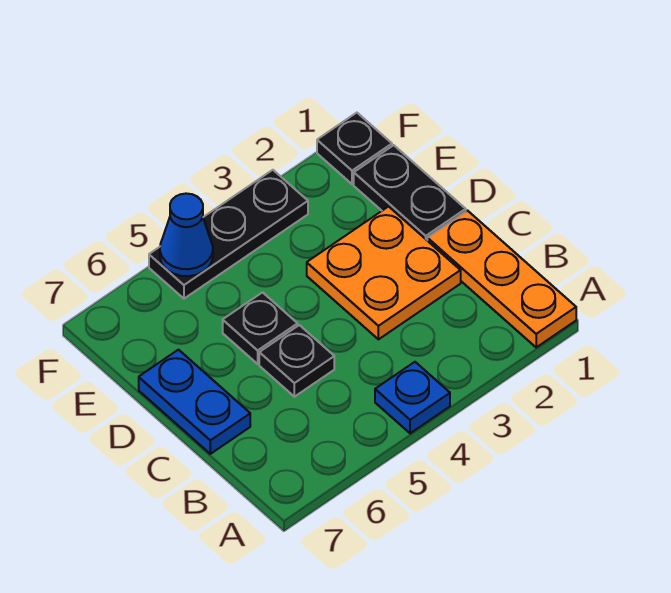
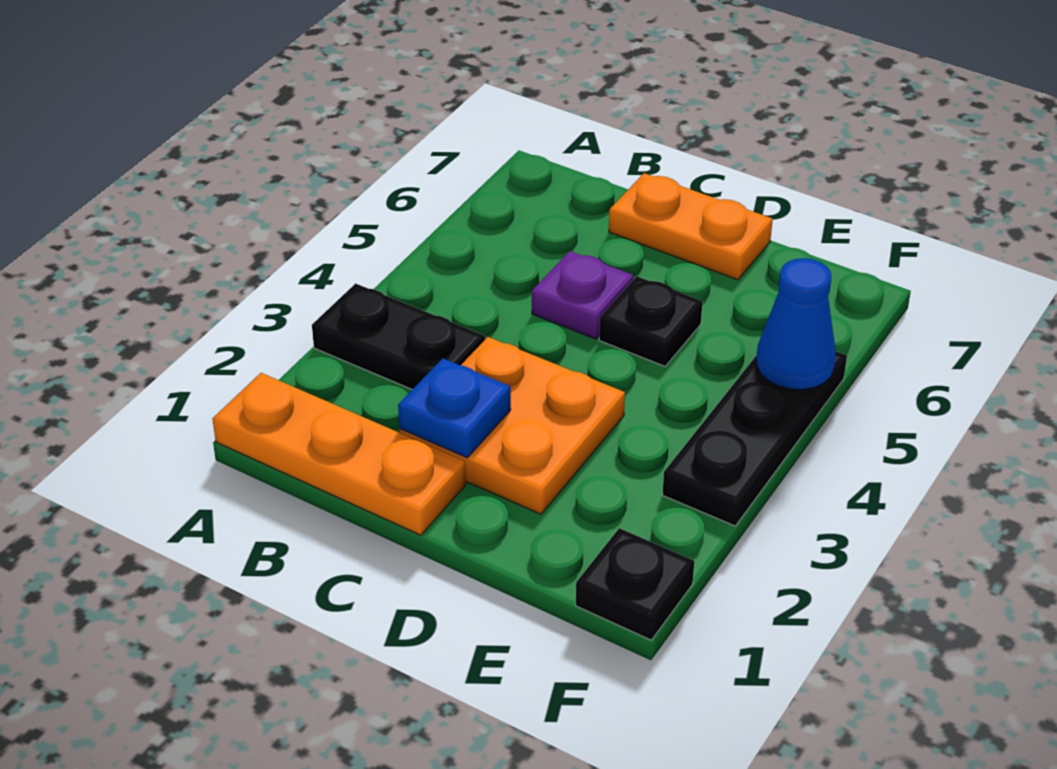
blue 1x1 plate [375,362,450,433] -> blue 1x1 plate moved to [398,359,511,458]
black 1x1 plate [259,325,334,397] -> purple 1x1 plate [532,251,634,339]
blue 1x2 plate [139,350,250,454] -> orange 1x2 plate [609,173,773,280]
black 1x2 plate [354,145,466,240] -> black 1x2 plate moved to [312,283,485,390]

